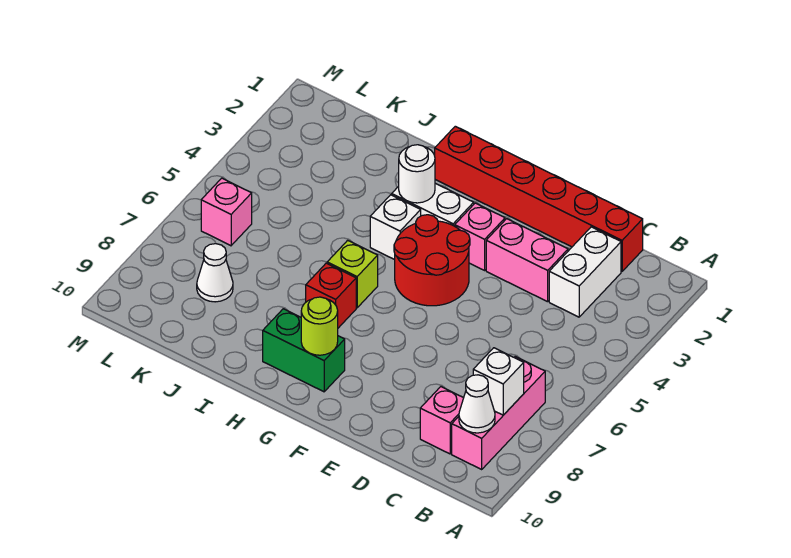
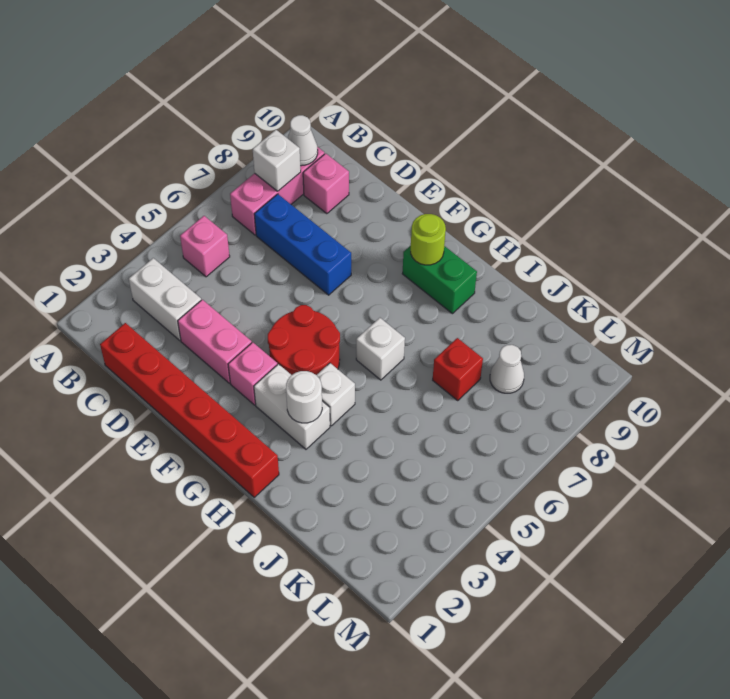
white 1x2 brick [549,227,621,317] -> white 1x2 brick turned to [129,258,201,341]
none -> blue 1x3 brick [254,194,351,295]
lime 1x1 brick [327,240,378,308] -> white 1x1 brick [356,318,405,380]
red 1x1 brick [306,263,356,328] -> red 1x1 brick moved to [433,338,483,400]
pink 1x1 brick [201,178,252,246] -> pink 1x1 brick moved to [180,216,230,277]

